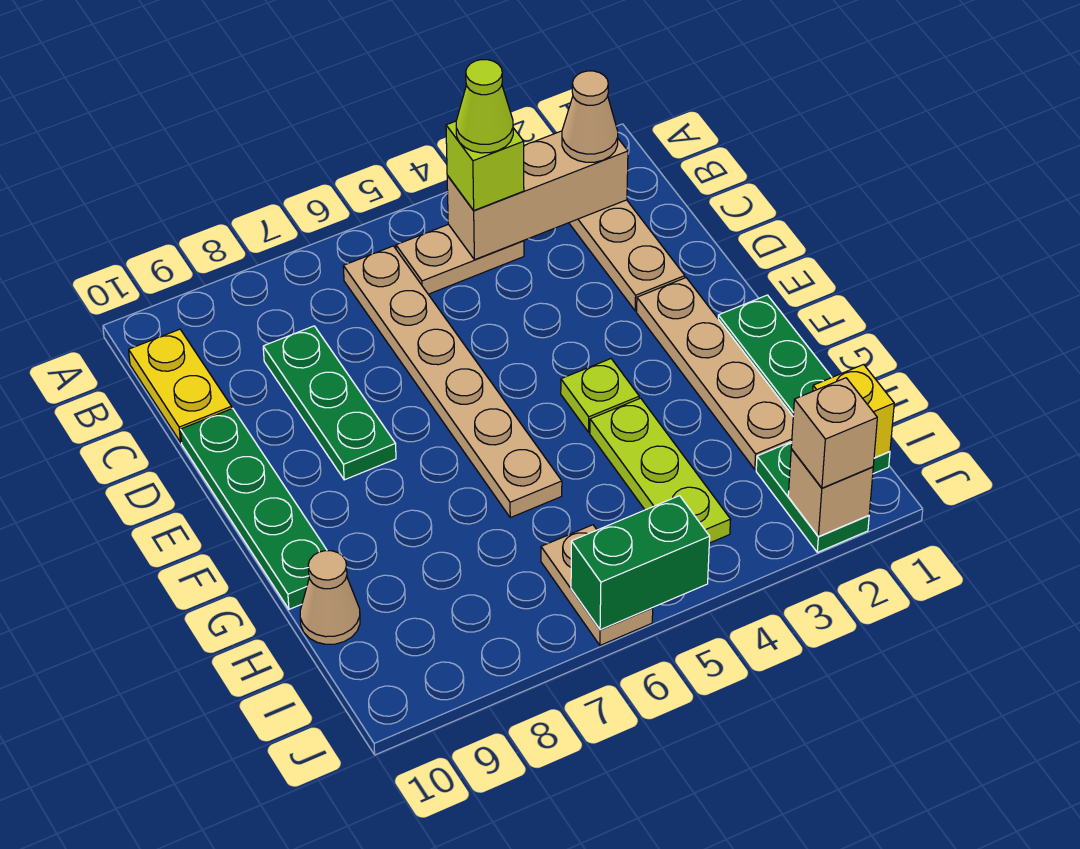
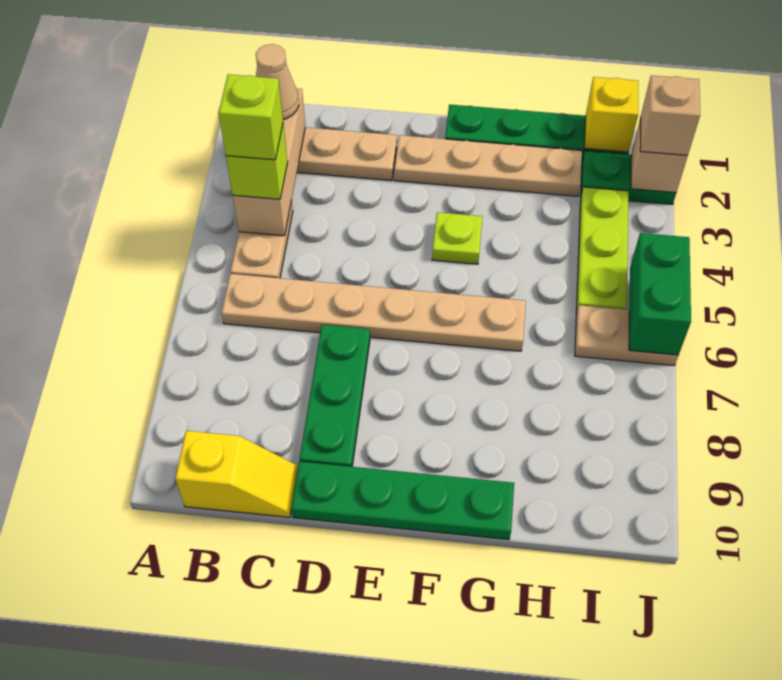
lime 1x1 cone [456,60,513,153] -> lime 1x1 brick [219,74,283,160]
yellow 1x2 plate [129,329,232,442] -> yellow 1x2 slope [175,431,298,517]
green 1x3 plate [263,326,396,480] -> green 1x3 plate turned to [300,325,370,467]
lime 1x3 plate [590,398,731,543] -> lime 1x3 plate turned to [576,187,628,314]
tan 1x1 cone [300,551,360,644] -> none

